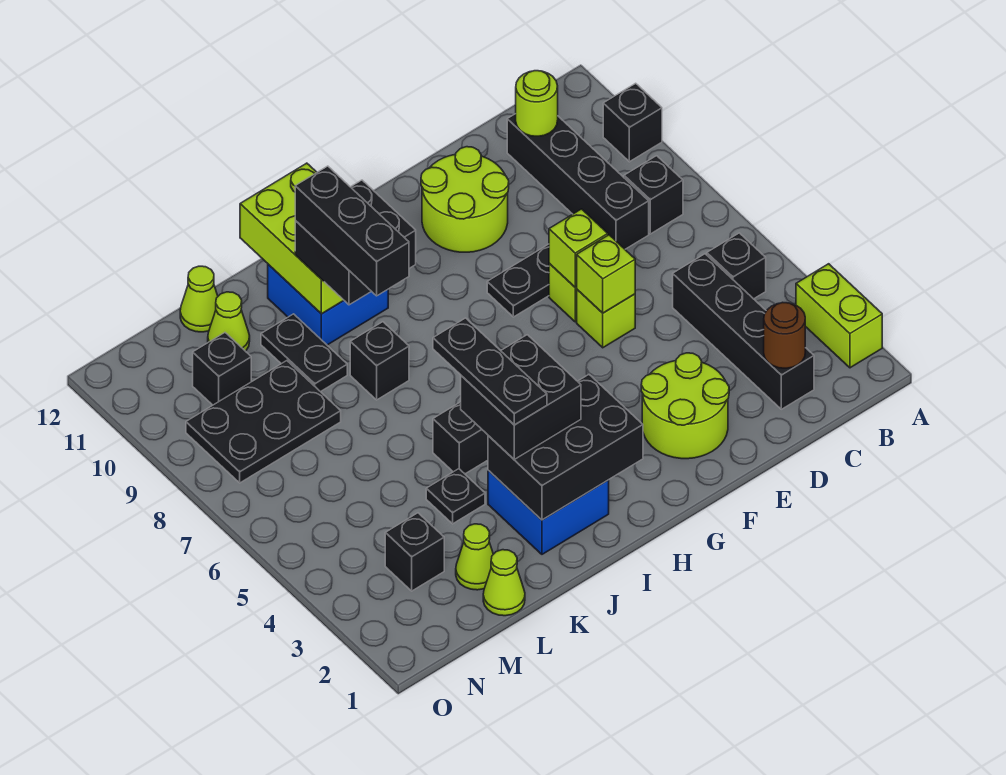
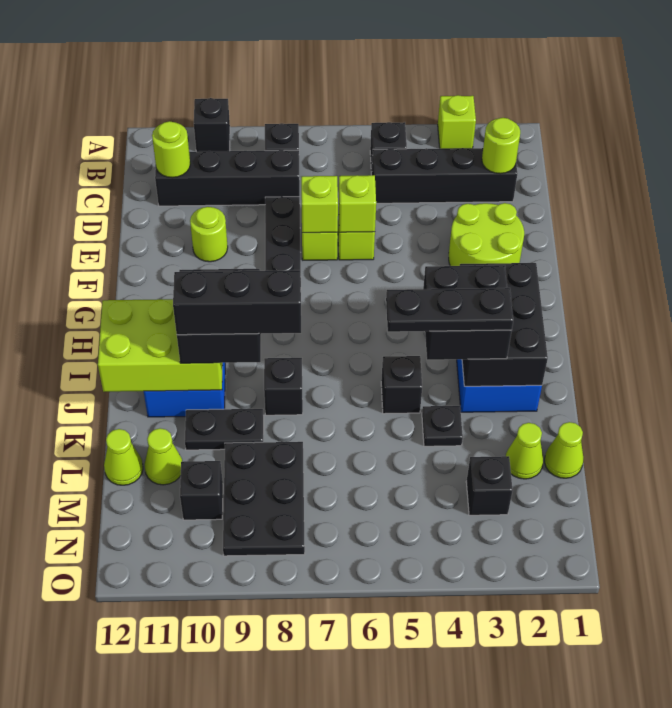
lime 1x2 brick [796,264,882,368] -> lime 1x1 brick [438,95,476,149]
brown 1x1 round brick [764,302,805,368] -> lime 1x1 round brick [482,118,520,174]
lime 2x2 round brick [421,147,509,252] -> lime 1x1 round brick [190,207,228,262]

